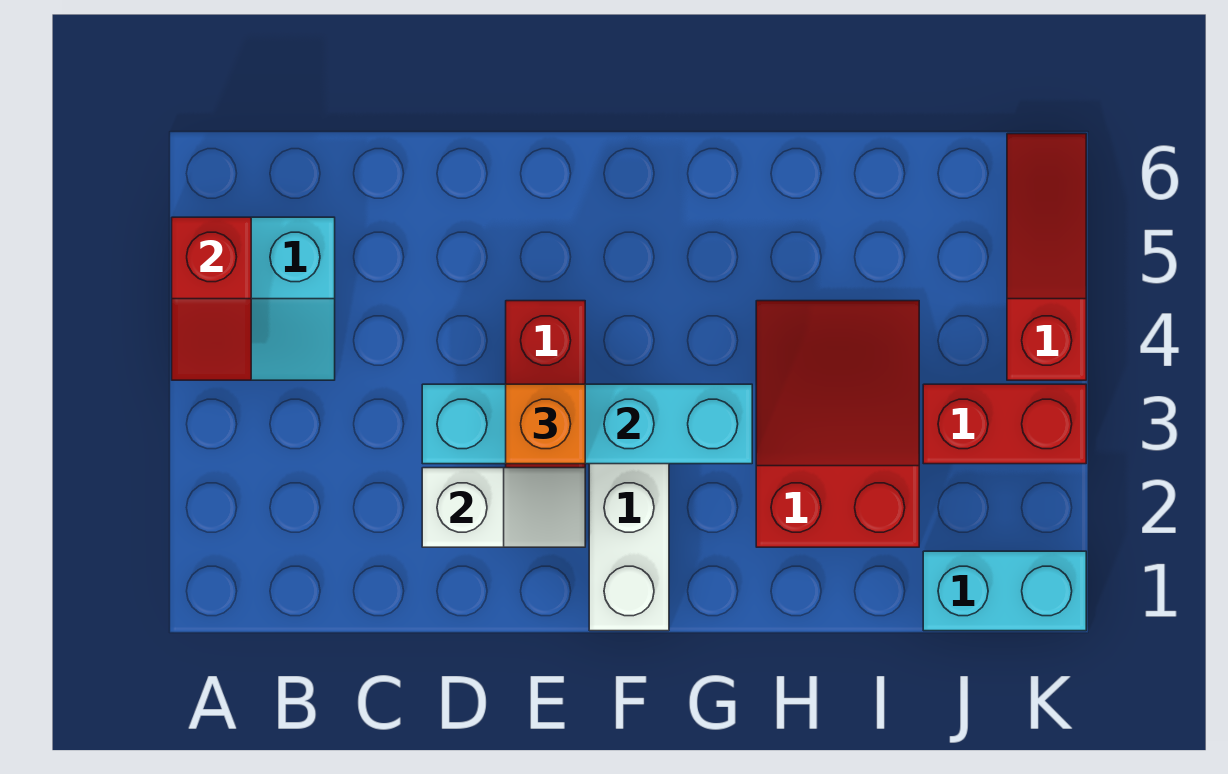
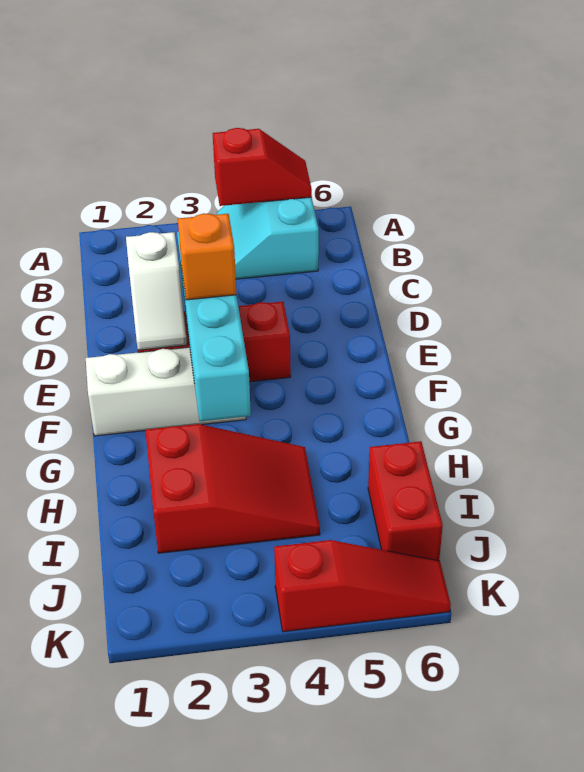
red 1x2 slope [172,217,251,380] -> red 1x2 slope turned to [213,128,312,206]
cyan 1x2 brick [923,551,1086,631] -> none
red 1x2 brick [923,384,1086,464] -> red 1x2 brick moved to [368,441,443,561]

